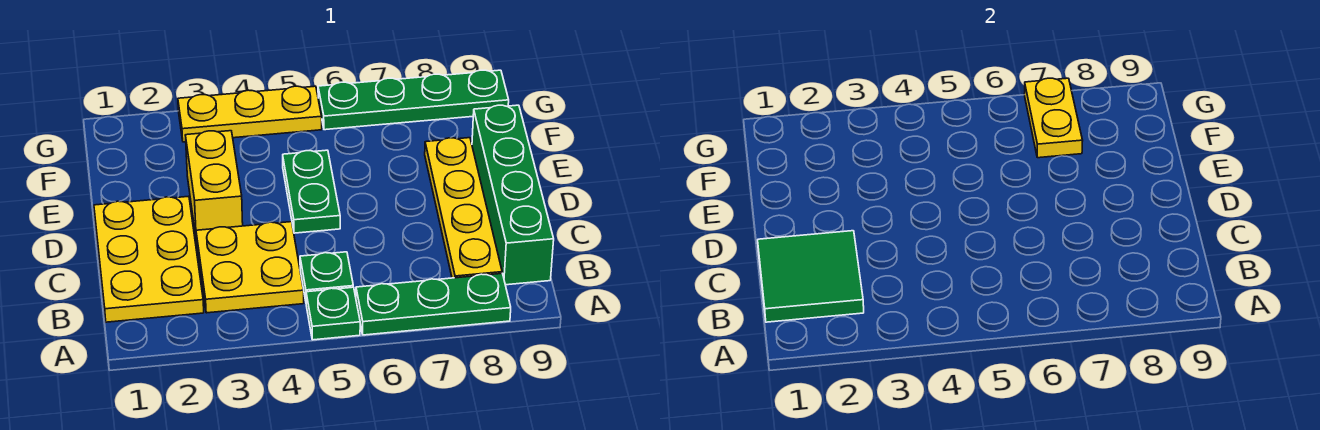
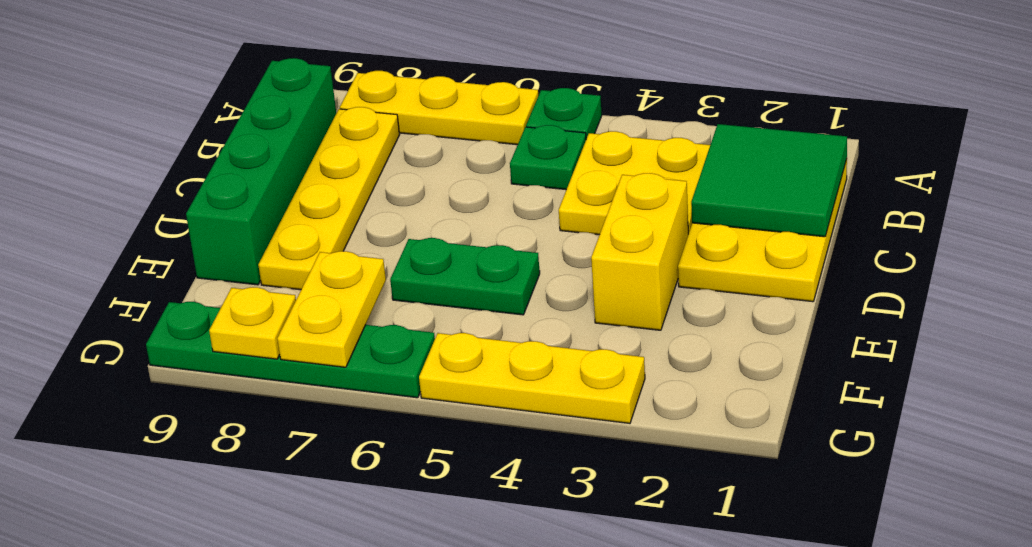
green 1x3 plate [356,274,511,335] -> yellow 1x3 plate [340,71,538,145]
green 1x2 plate [283,150,340,233] -> green 1x2 plate turned to [390,238,540,315]
none -> yellow 1x1 plate [209,287,296,359]

